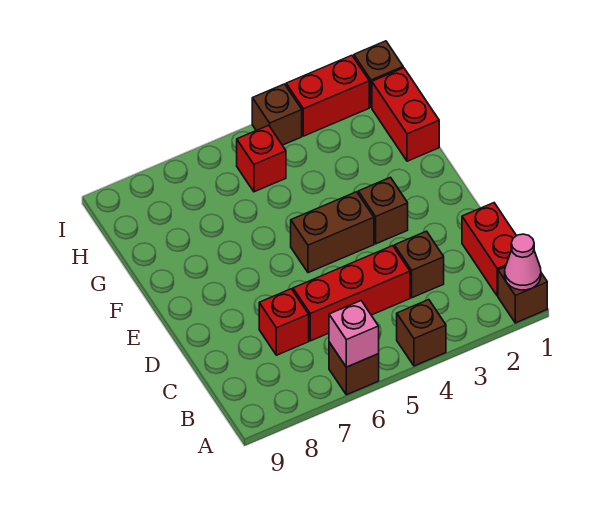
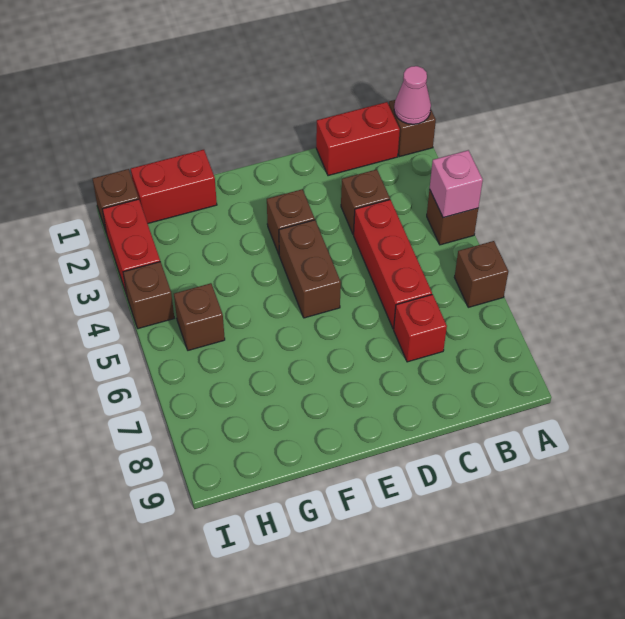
pink 1x1 brick [329,301,379,367] -> pink 1x1 brick moved to [430,150,483,218]
red 1x1 brick [237,125,286,192] -> brown 1x1 brick [174,283,225,350]

